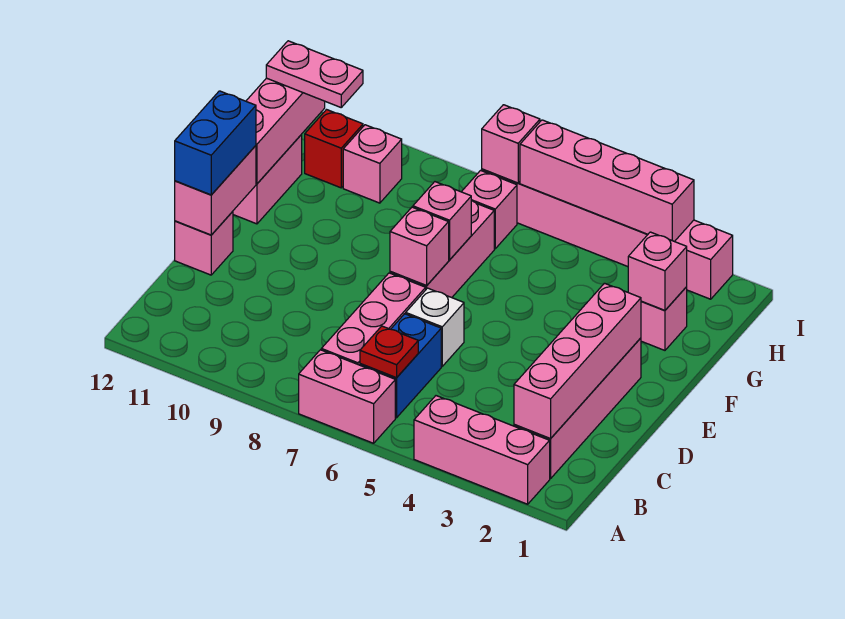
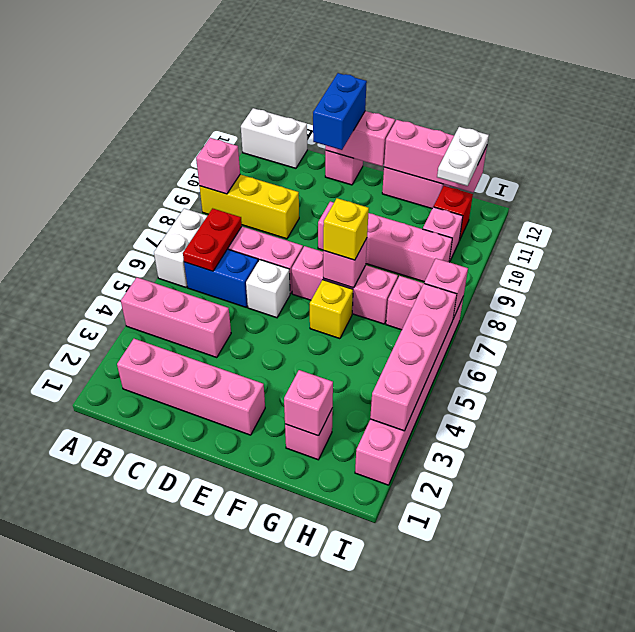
pink 1x3 brick [414,396,550,504] -> pink 1x3 brick turned to [121,277,231,358]
pink 1x2 brick [299,350,395,443] -> white 1x2 brick [154,208,207,287]
none -> yellow 1x3 brick [199,174,299,239]
none -> white 1x2 brick [241,108,307,168]
pink 1x4 brick [514,283,641,439] -> pink 1x4 brick moved to [318,202,452,282]
red 1x1 plate [360,326,418,378] -> red 1x2 plate [183,208,242,271]
blue 1x2 brick [175,91,256,195] -> blue 1x2 brick turned to [313,73,367,150]
pink 1x1 brick [390,207,449,285] -> pink 1x1 brick moved to [196,138,240,194]
none -> yellow 1x1 brick [310,280,353,339]
none -> yellow 1x1 brick [323,198,369,260]
pink 1x2 plate [266,41,363,107] -> white 1x2 plate [437,127,489,186]

